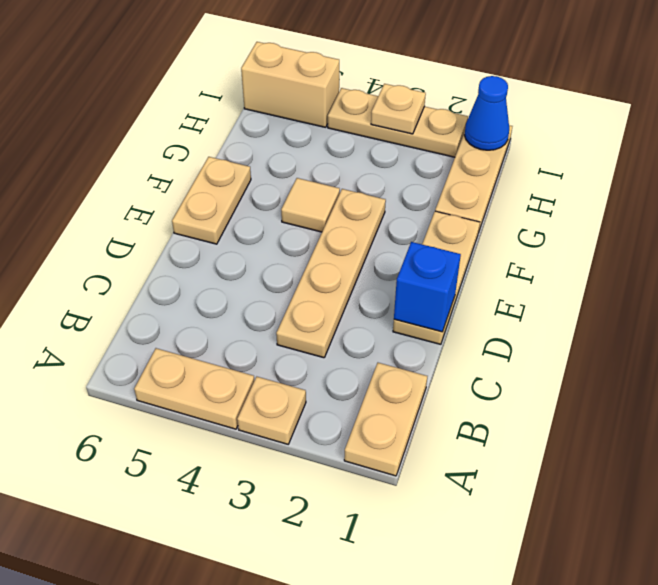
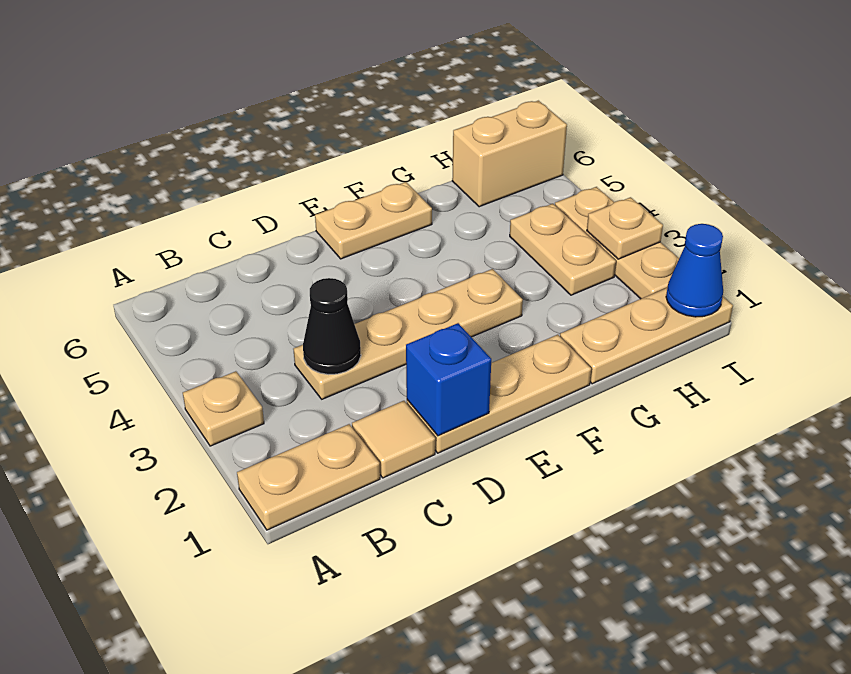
tan 1x2 plate [134,348,254,429] -> tan 1x2 plate moved to [510,204,616,295]
none -> black 1x1 cone [303,278,361,375]
tan 1x1 tile [281,178,340,232] -> tan 1x1 tile moved to [352,401,435,478]
tan 1x2 brick [241,42,339,127] -> tan 1x2 brick turned to [452,101,567,207]

